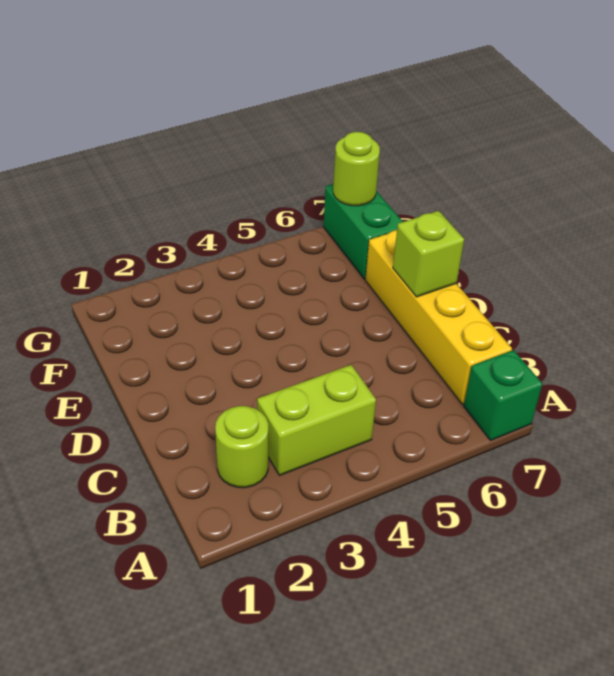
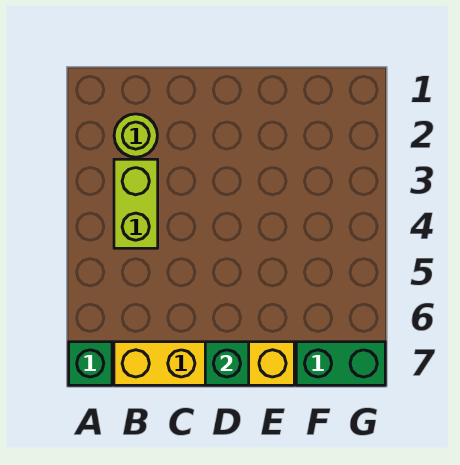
lime 1x1 brick [393,211,464,297] -> green 1x1 brick [205,342,249,385]
lime 1x1 round brick [333,132,380,206] -> none

